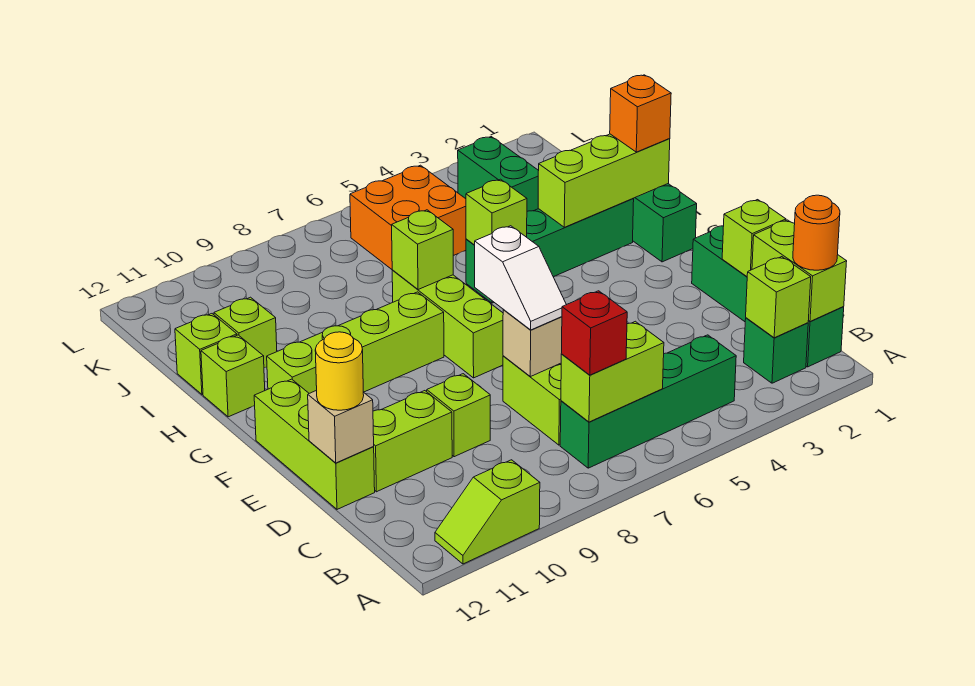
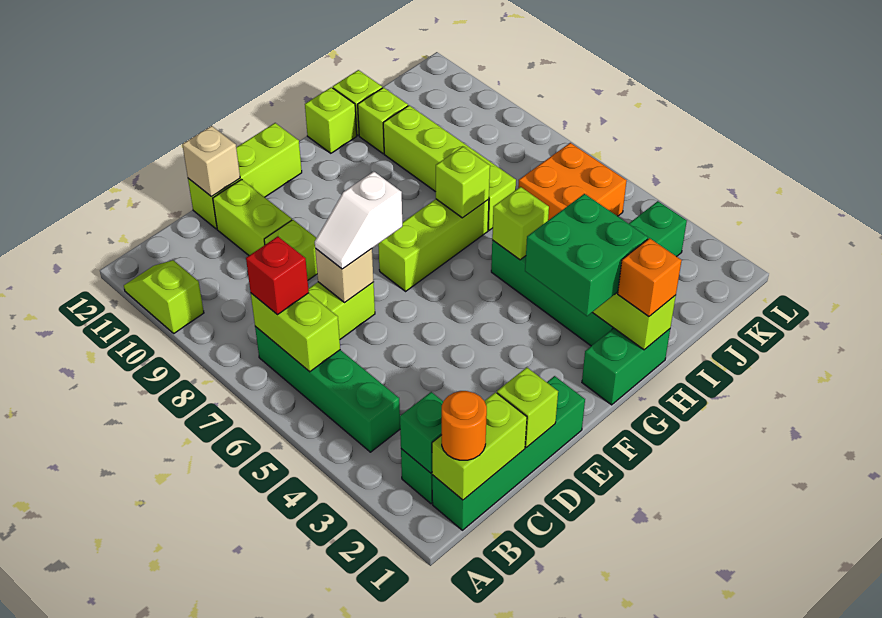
lime 1x1 brick [746,257,811,338] -> green 1x1 brick [400,392,443,473]
yellow 1x1 round brick [315,332,364,410] -> none
none -> green 2x2 brick [525,194,648,316]
lime 1x4 brick [267,292,444,393] -> lime 1x4 brick moved to [383,105,516,230]

